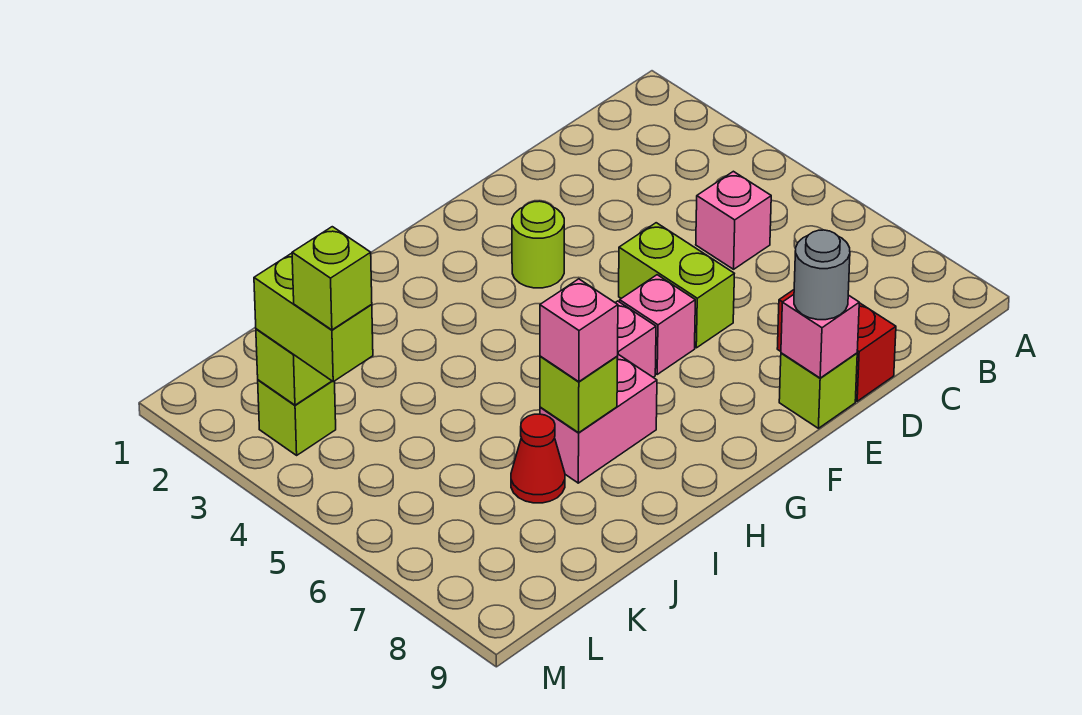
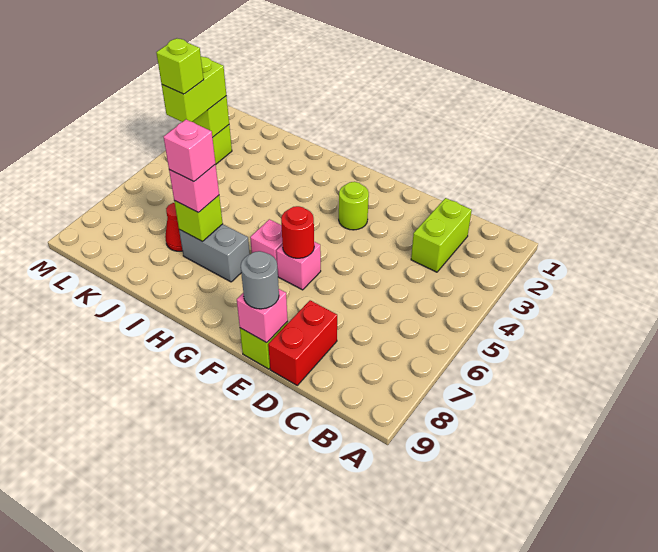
pink 1x1 brick [696,171,771,269] -> pink 1x1 brick moved to [164,120,216,182]
lime 1x2 brick [619,223,734,348] -> lime 1x2 brick moved to [411,198,472,272]
none -> red 1x1 round brick [281,206,314,258]
pink 1x2 brick [540,354,657,483] -> grey 1x2 brick [179,224,250,282]

